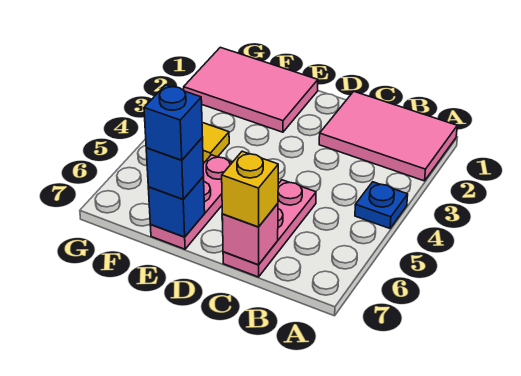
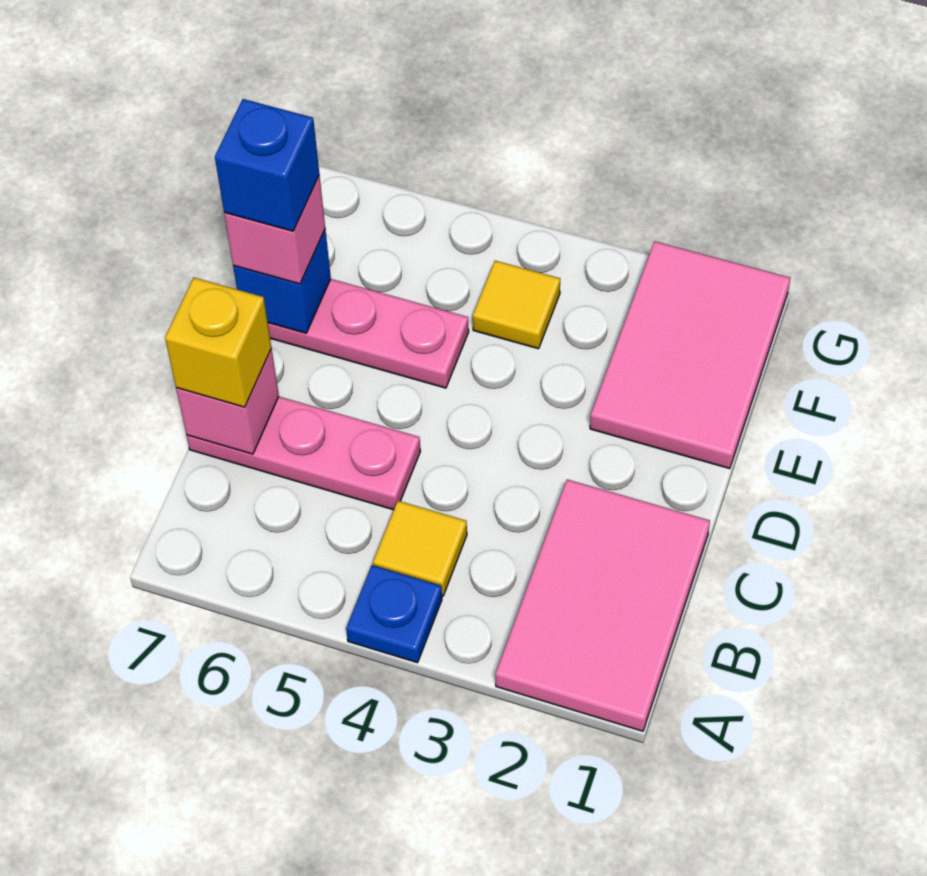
none -> yellow 1x1 tile [373,501,467,596]
blue 1x1 brick [146,138,204,199] -> pink 1x1 brick [224,175,325,284]

